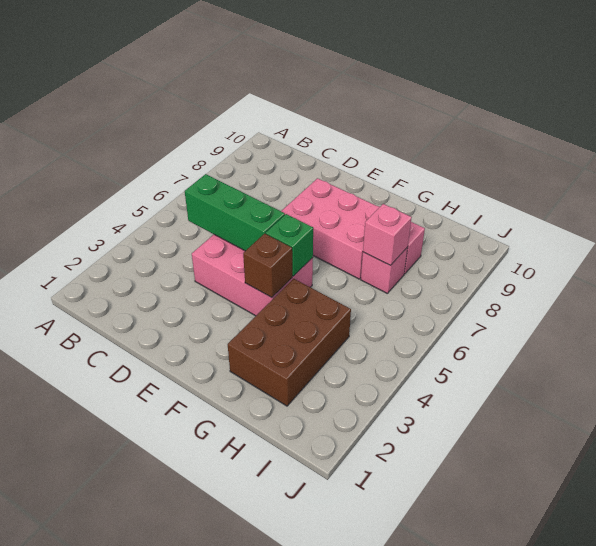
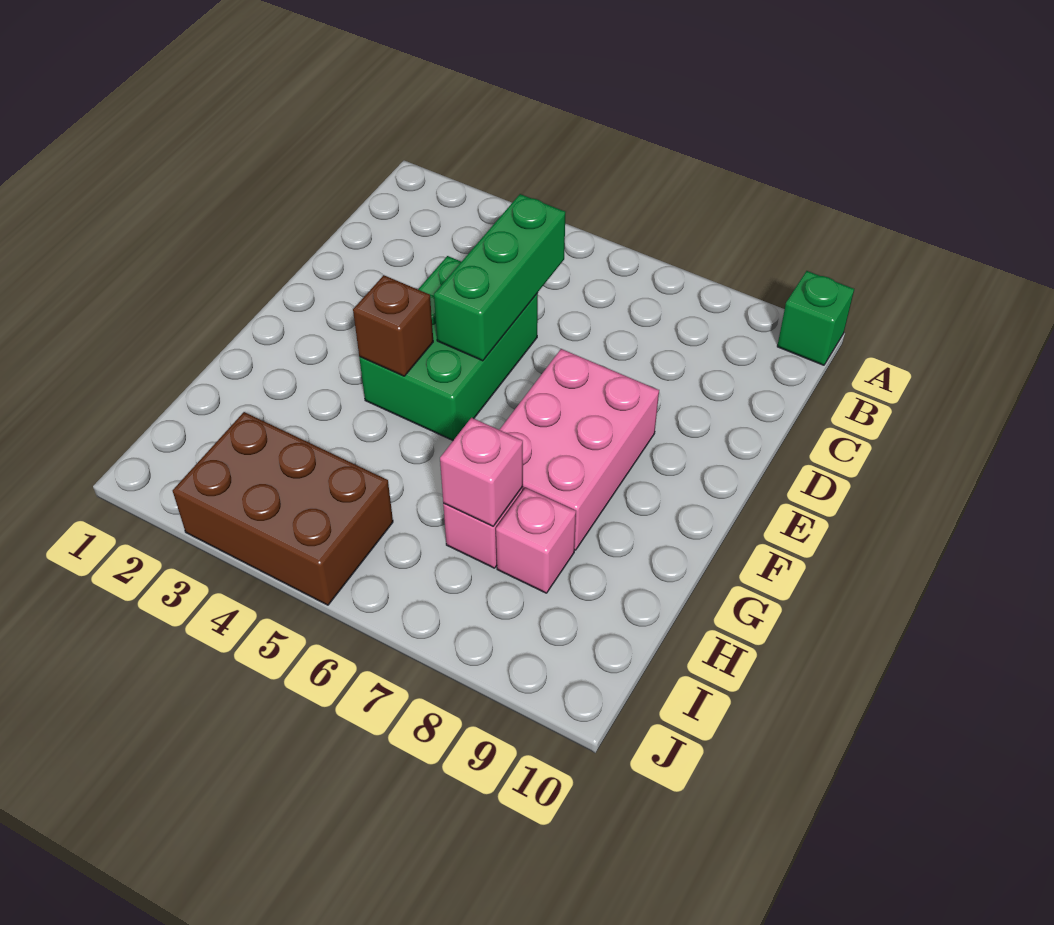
pink 2x3 brick [192,235,313,316] -> green 2x3 brick [359,256,538,440]
green 1x1 brick [266,214,313,276] -> green 1x1 brick moved to [777,271,854,365]
brown 2x3 brick [228,279,351,406] -> brown 2x3 brick moved to [173,412,393,605]

